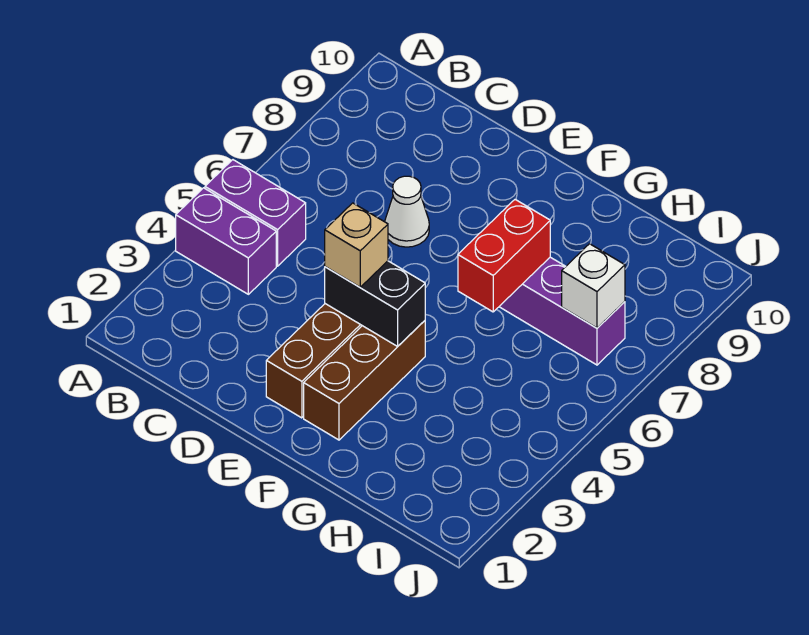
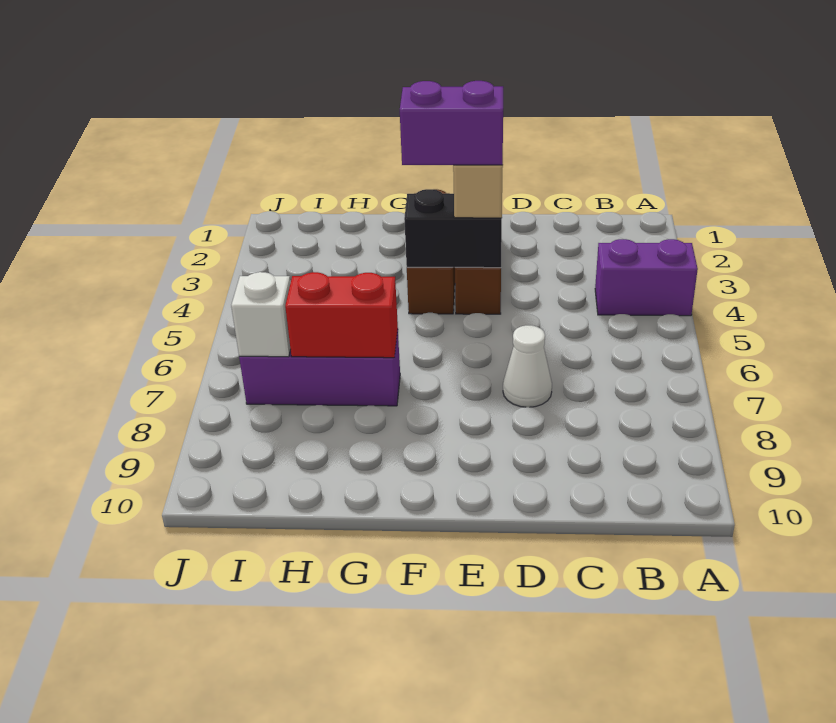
purple 1x2 brick [205,160,306,266] -> purple 1x2 brick moved to [400,81,503,165]
red 1x2 brick [458,200,550,312] -> red 1x2 brick turned to [285,272,398,358]

